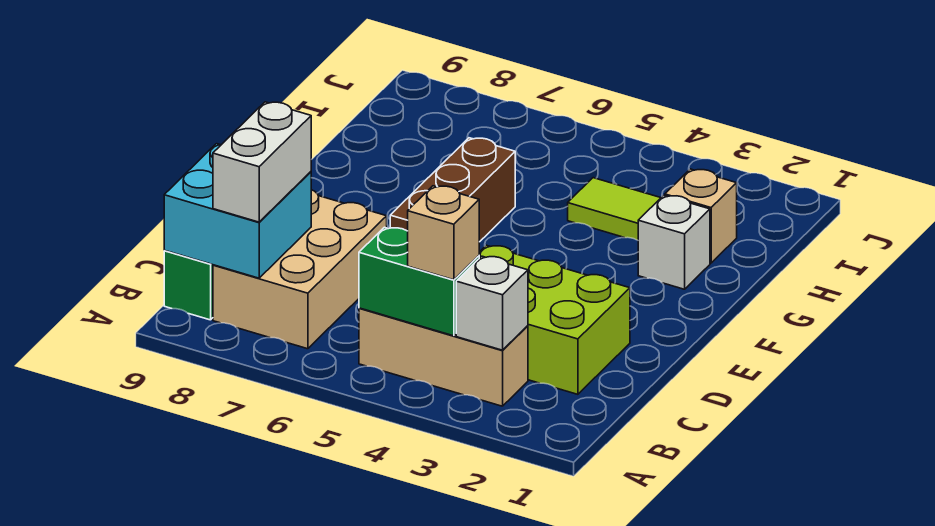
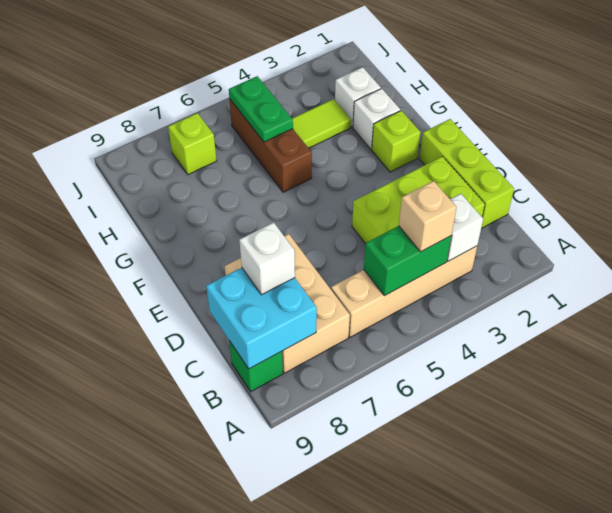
tan 1x3 brick [359,308,528,406] -> tan 1x4 brick [331,246,477,337]
white 1x2 brick [213,102,311,222] -> white 1x1 brick [239,222,295,295]
none -> lime 1x3 brick [420,119,514,228]
brown 1x3 brick [390,138,515,242] -> brown 1x3 brick moved to [229,99,312,192]
none -> lime 1x1 brick [372,111,420,172]
tan 1x1 brick [665,169,737,263] -> white 1x1 brick [335,67,381,127]
none -> green 1x2 plate [229,76,293,142]
none -> lime 1x1 brick [168,113,217,175]

